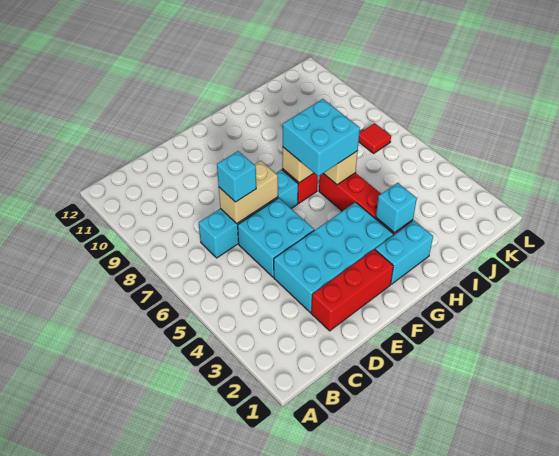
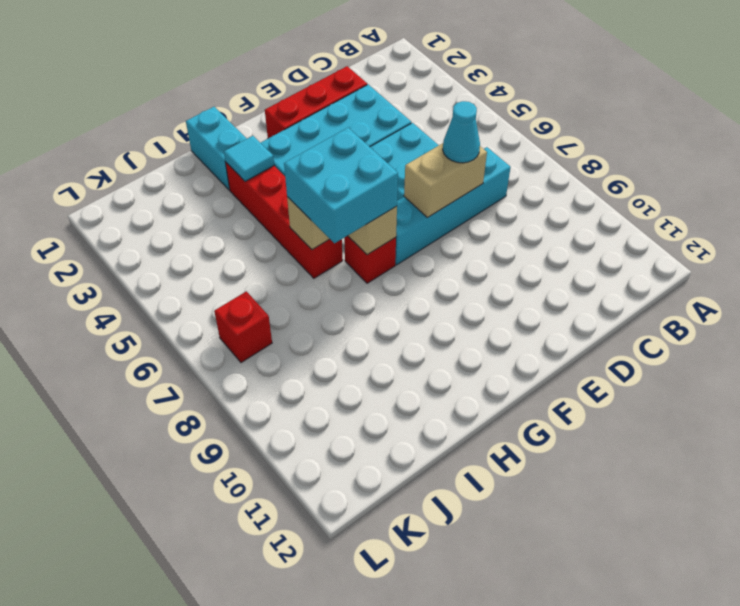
cyan 1x1 brick [217,151,256,202] -> cyan 1x1 cone [443,101,480,163]
cyan 1x2 brick [375,221,433,284] -> cyan 1x2 brick turned to [186,107,247,190]
cyan 1x1 brick [376,183,417,233] -> cyan 1x1 tile [224,136,274,181]
red 1x1 tile [359,123,391,153] -> red 1x1 brick [214,291,272,363]

